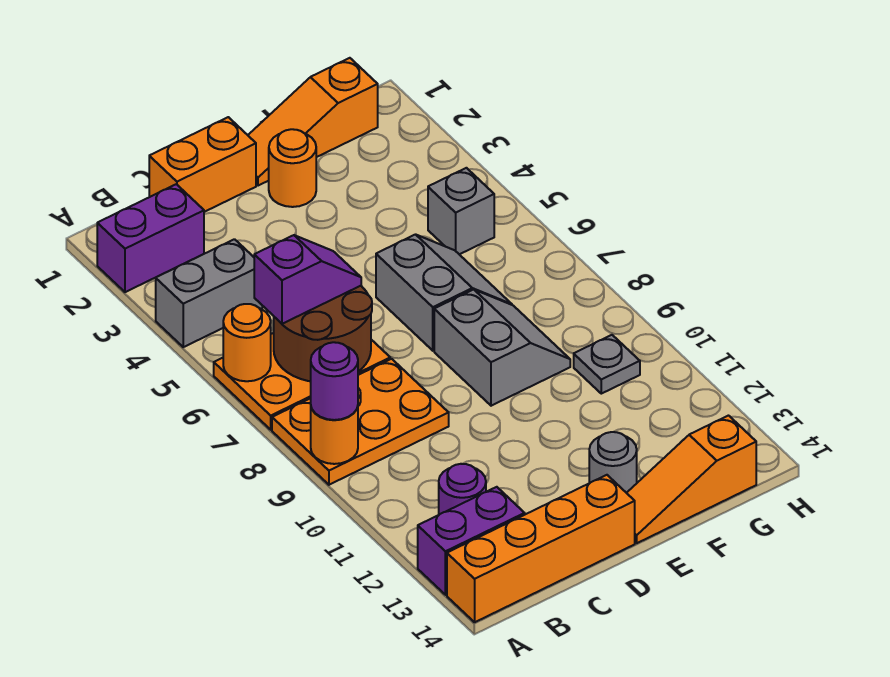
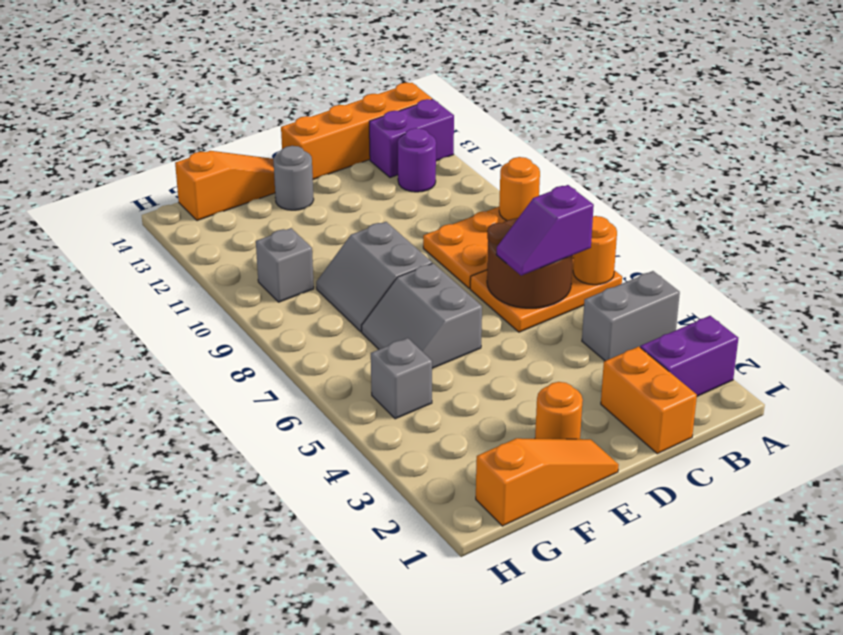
purple 1x1 round brick [311,342,358,420] -> none
orange 1x2 brick [149,117,256,212] -> orange 1x2 brick turned to [601,347,697,454]
grey 1x1 plate [574,335,640,394] -> grey 1x1 brick [256,228,314,302]

